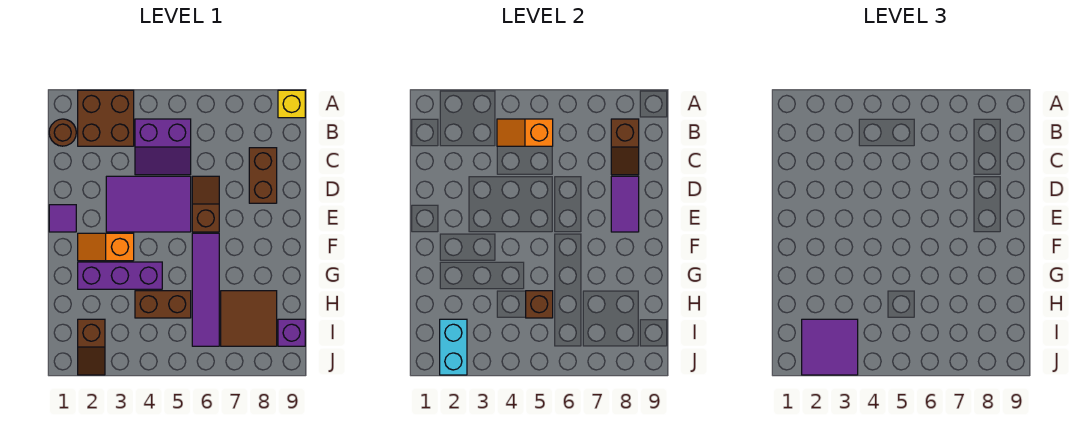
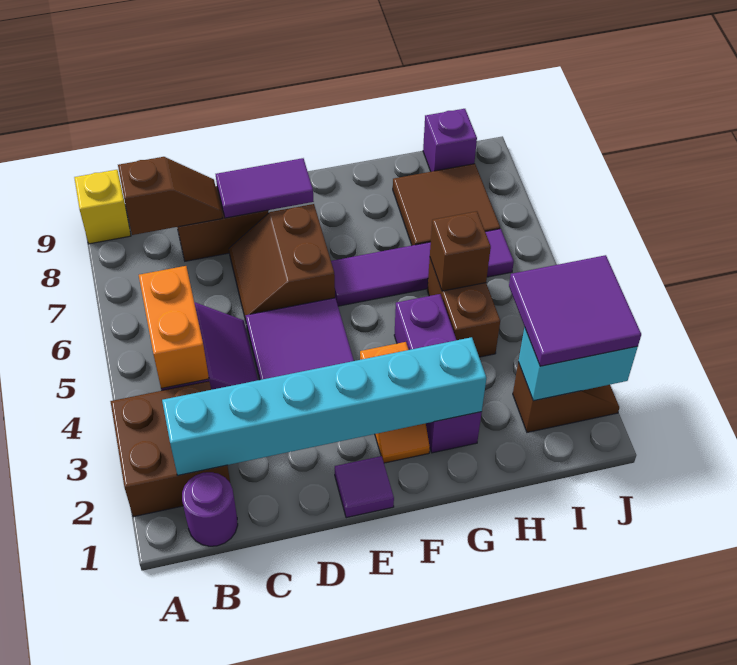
brown 1x1 round brick [49,119,76,146] -> purple 1x1 round brick [182,472,238,546]
none -> cyan 1x6 brick [162,337,486,475]
orange 1x2 slope [497,119,553,146] -> orange 1x2 brick [139,266,209,388]
brown 1x2 slope [192,176,219,232] -> brown 2x2 slope [229,204,335,321]

